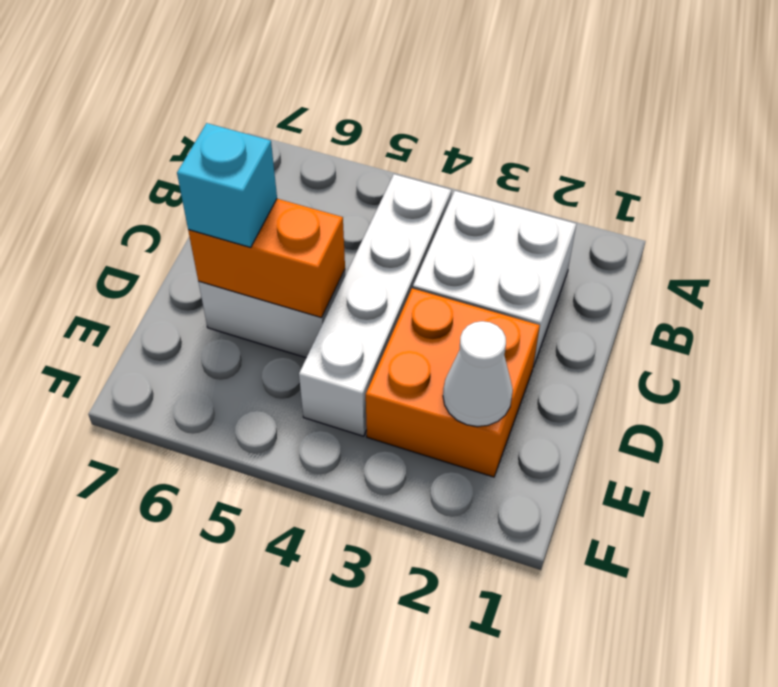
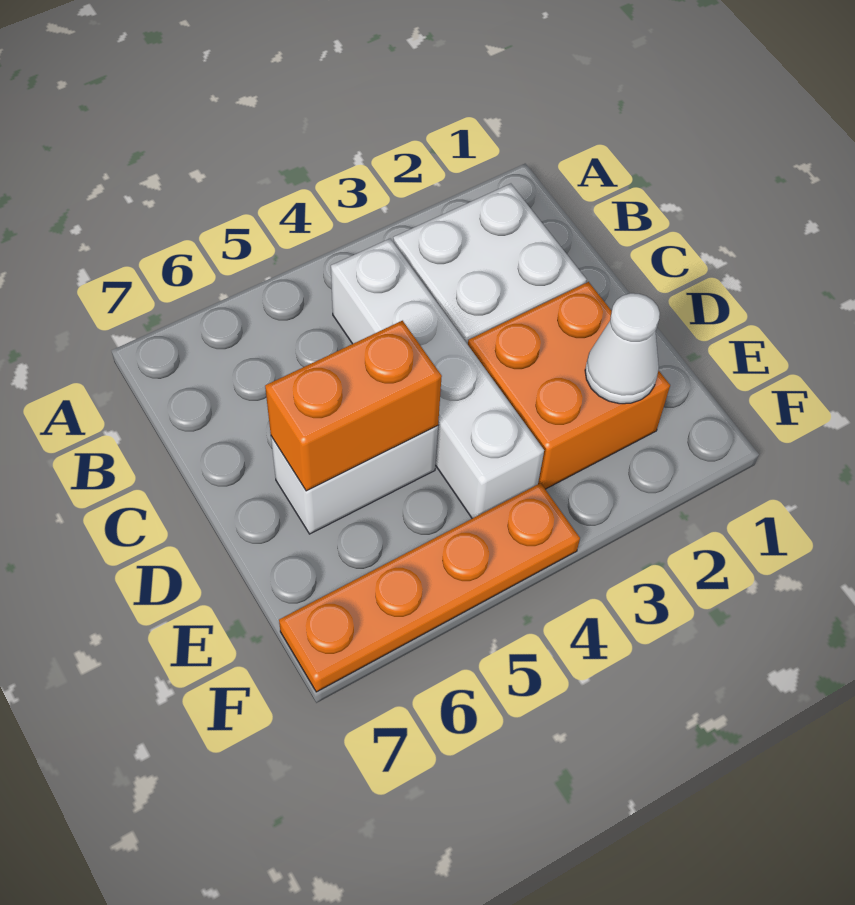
cyan 1x1 brick [177,123,277,247] -> none
none -> orange 1x4 plate [279,483,580,692]

